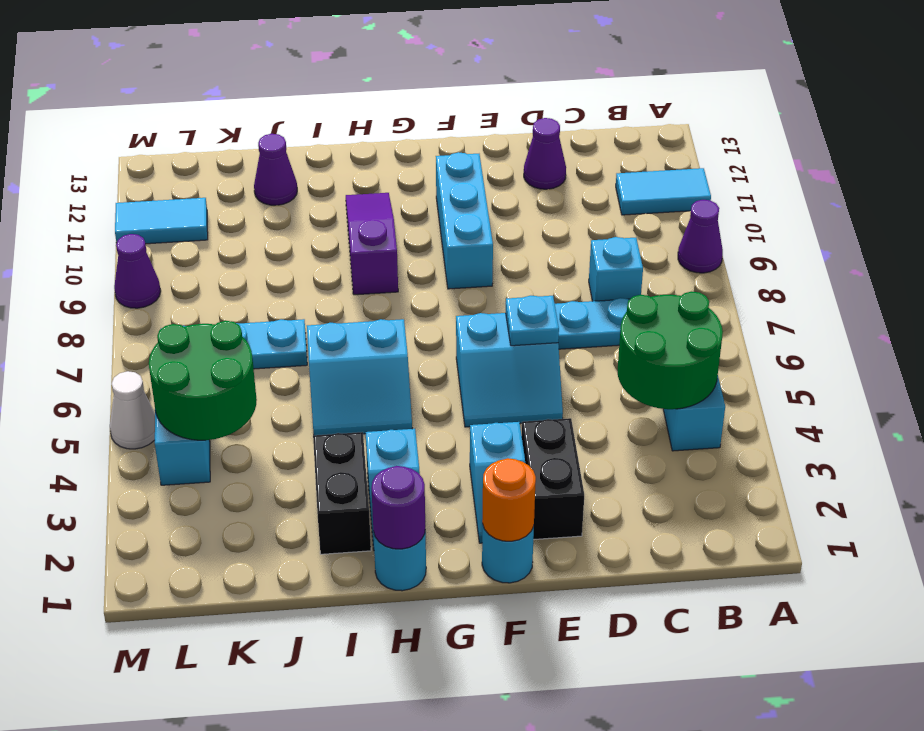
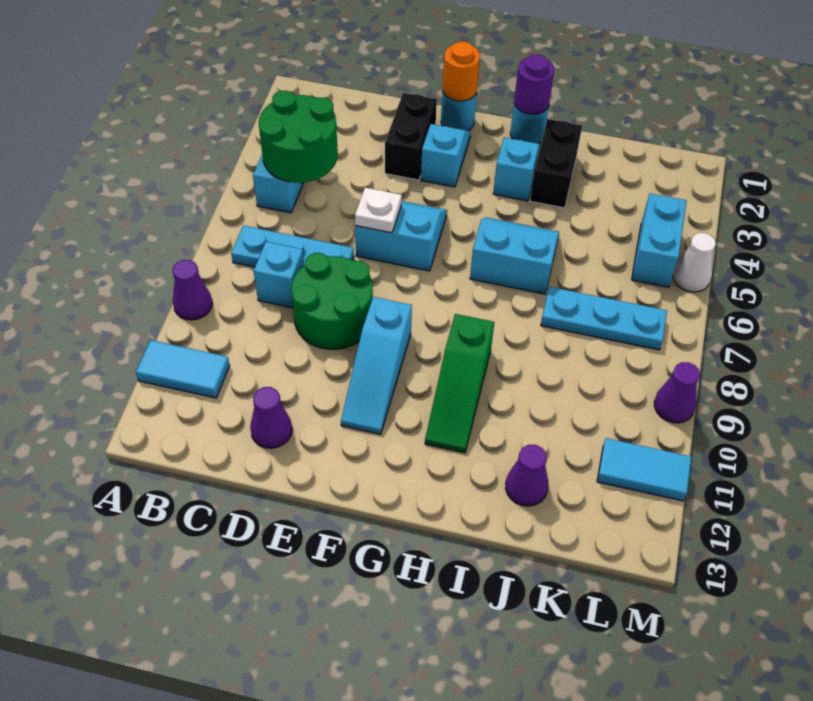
cyan 1x1 plate [506,296,559,346] -> white 1x1 plate [355,188,402,233]
cyan 1x3 brick [436,152,493,289] -> cyan 1x3 slope [341,297,412,434]
purple 1x3 slope [346,193,398,295] -> green 1x3 slope [425,314,494,453]
green 2x2 round brick [149,321,257,440] -> green 2x2 round brick moved to [291,253,373,349]

